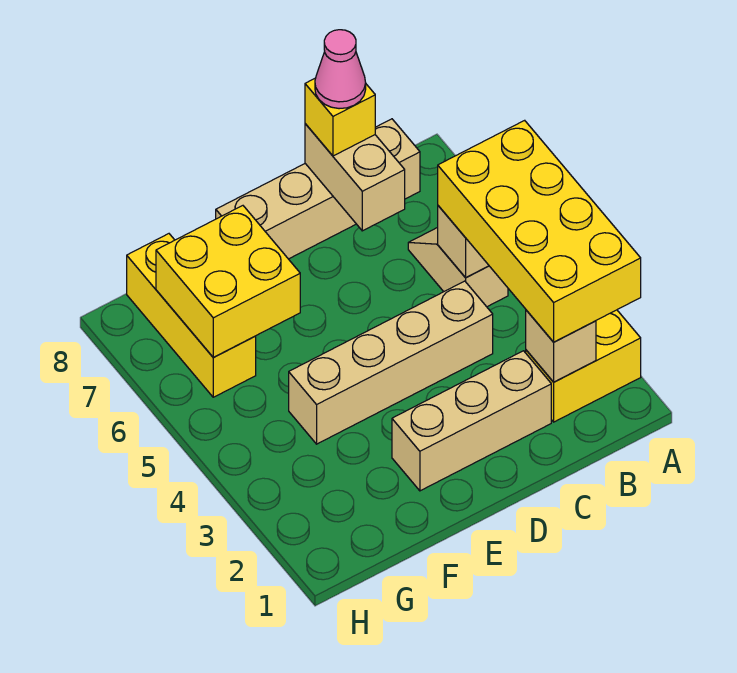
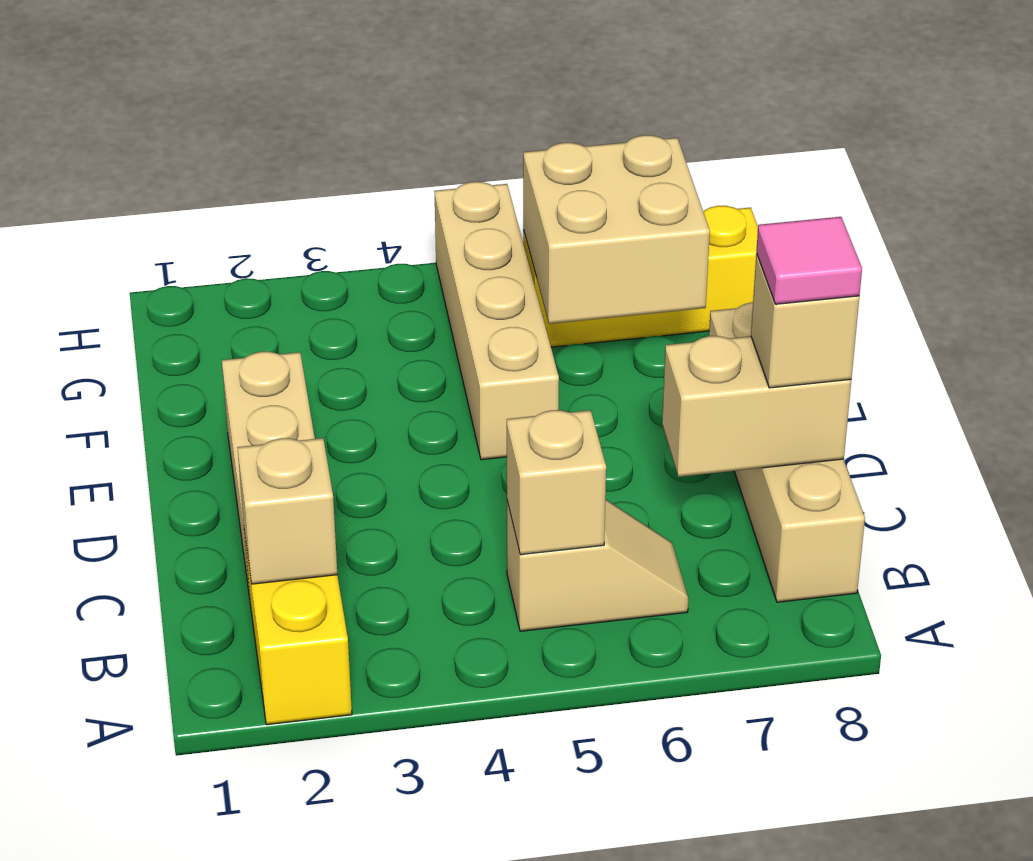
yellow 2x4 brick [438,120,641,342] -> none
tan 1x4 brick [289,281,493,444] -> tan 1x4 brick moved to [434,182,559,460]
yellow 1x1 brick [305,78,375,156] -> tan 1x1 brick [751,254,859,388]
pink 1x1 cone [315,30,366,109] -> pink 1x1 tile [756,217,862,304]
yellow 2x2 brick [156,206,300,357] -> tan 2x2 brick [523,135,710,324]

